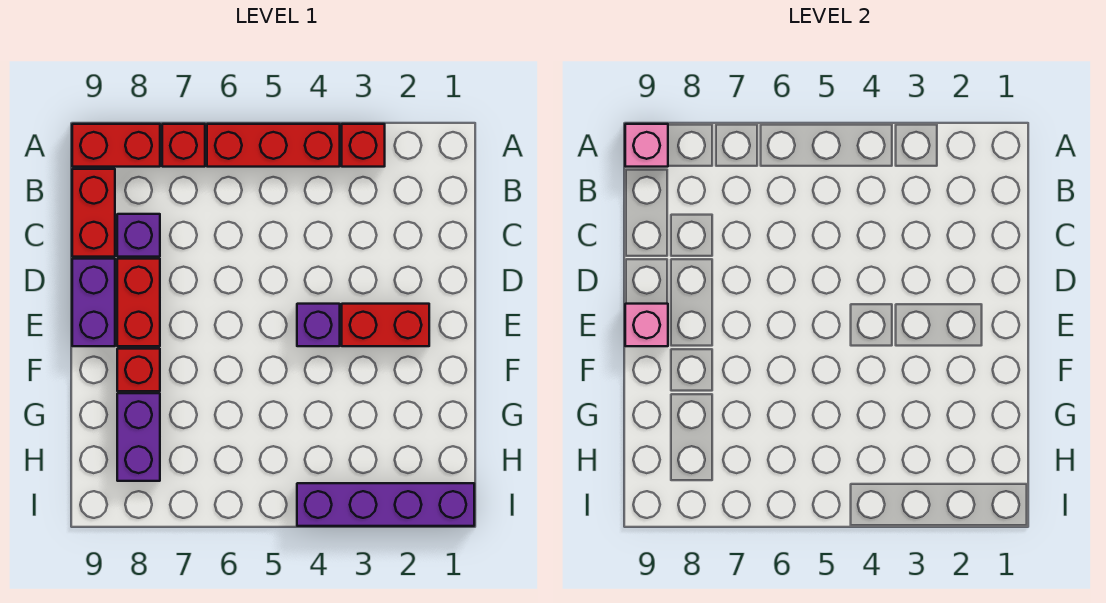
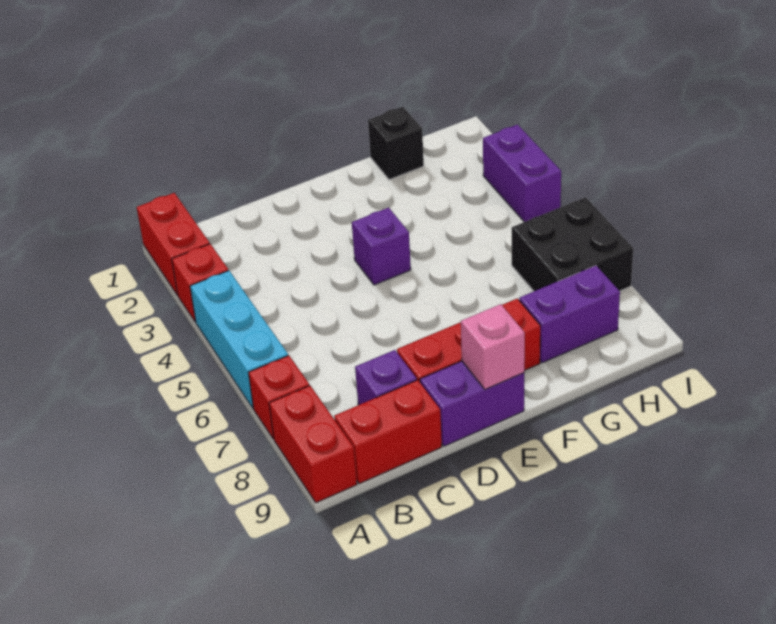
red 1x3 brick [207,124,340,167] -> cyan 1x3 brick [190,271,288,408]
pink 1x1 brick [625,124,668,167] -> none
red 1x2 brick [342,304,429,346] -> red 1x2 brick moved to [137,193,210,295]
none -> black 1x1 brick [368,107,424,180]
none -> black 2x2 brick [512,197,633,291]
purple 1x4 brick [297,483,474,526] -> purple 1x2 brick [483,125,561,222]

